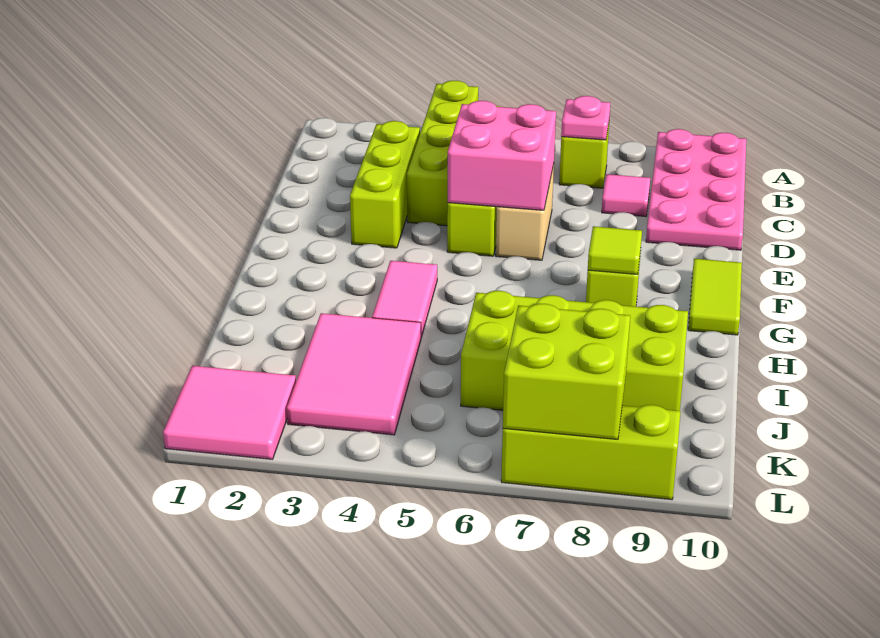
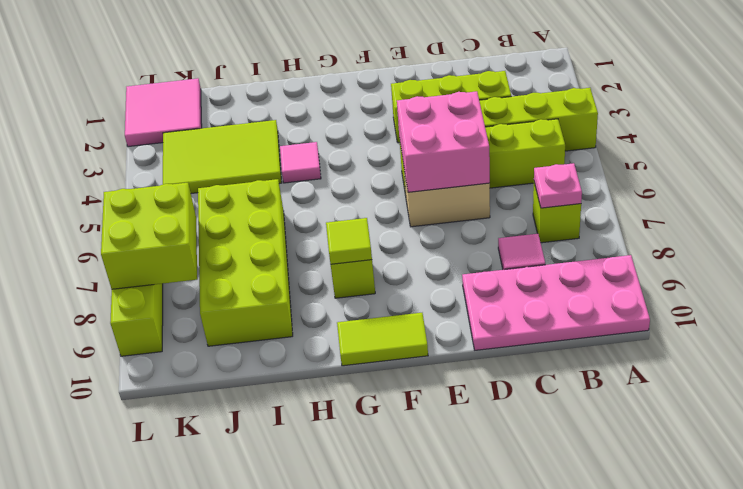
pink 1x2 tile [372,261,437,337] -> pink 1x1 tile [280,142,321,183]
pink 2x3 tile [287,313,421,435] -> lime 2x3 tile [163,120,282,193]

